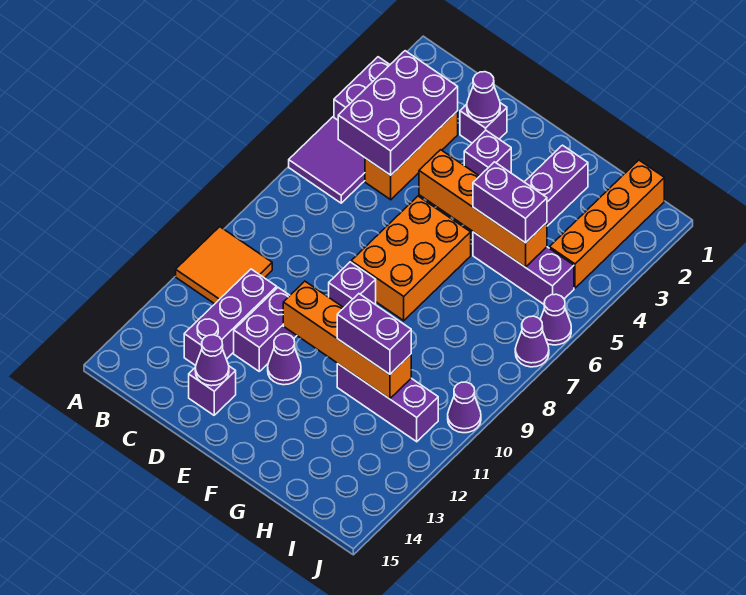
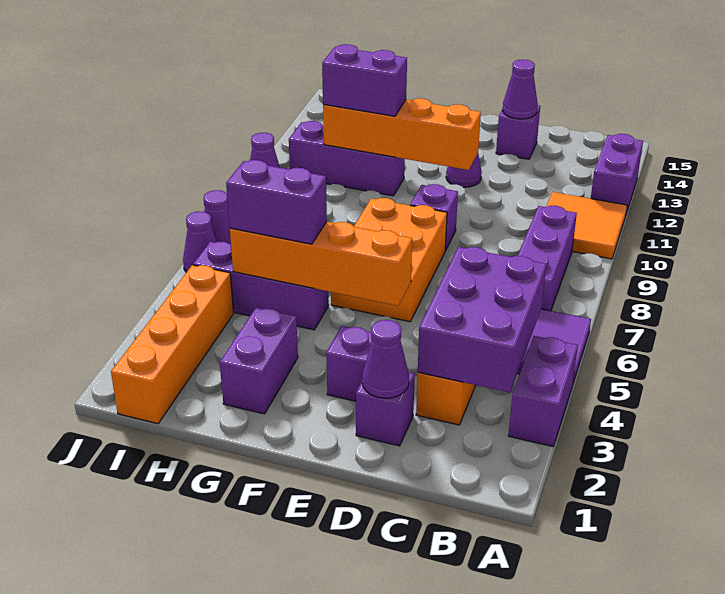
purple 1x3 brick [184,269,277,366] -> purple 1x3 brick moved to [518,206,577,311]
purple 1x2 brick [234,288,297,371] -> purple 1x2 brick moved to [591,134,643,214]

